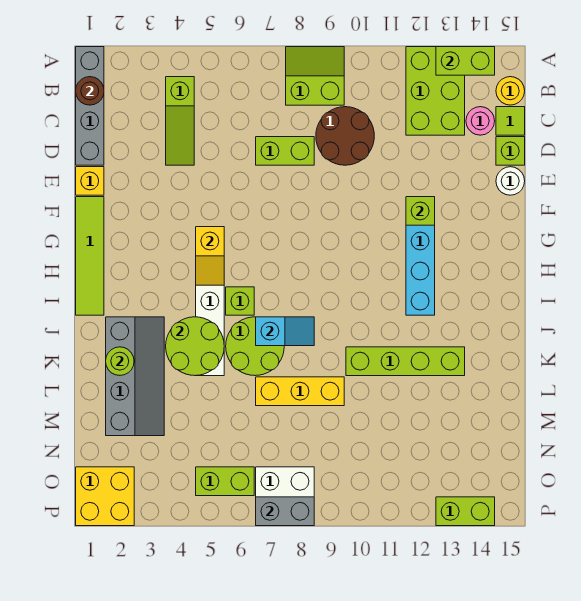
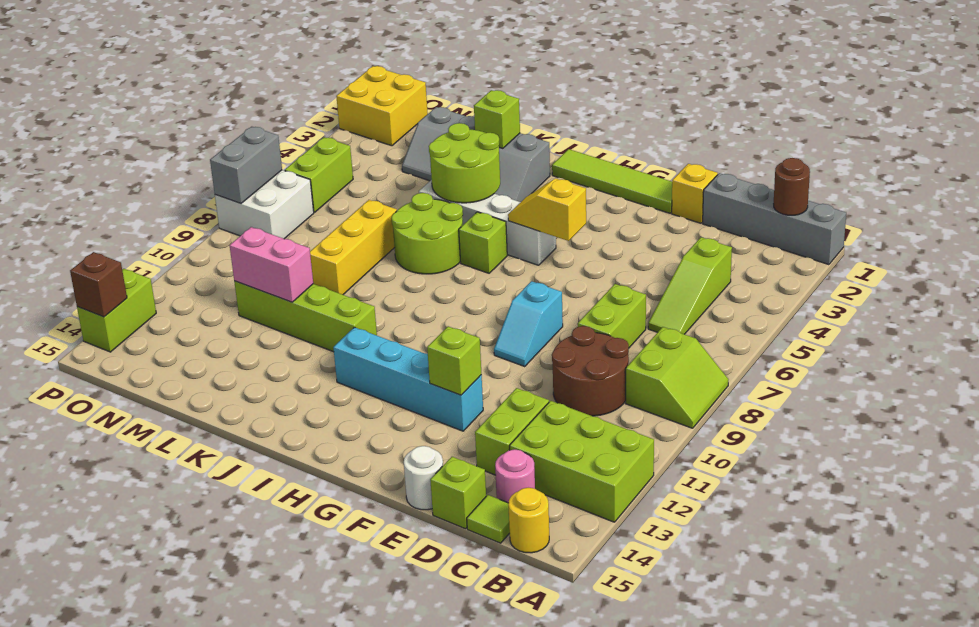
lime 1x2 brick [436,47,495,75] -> lime 1x2 brick moved to [475,388,549,475]
lime 1x3 slope [166,77,194,165] -> lime 1x3 slope turned to [648,237,732,334]
cyan 1x2 slope [256,317,314,346] -> cyan 1x2 slope moved to [494,281,563,366]
lime 1x1 round brick [106,347,134,375] -> lime 1x1 brick [474,90,520,148]
lime 1x4 brick [346,347,465,376] -> lime 1x4 brick turned to [234,281,377,352]
none -> pink 1x2 brick [230,227,313,302]
none -> brown 1x1 brick [70,252,127,317]

